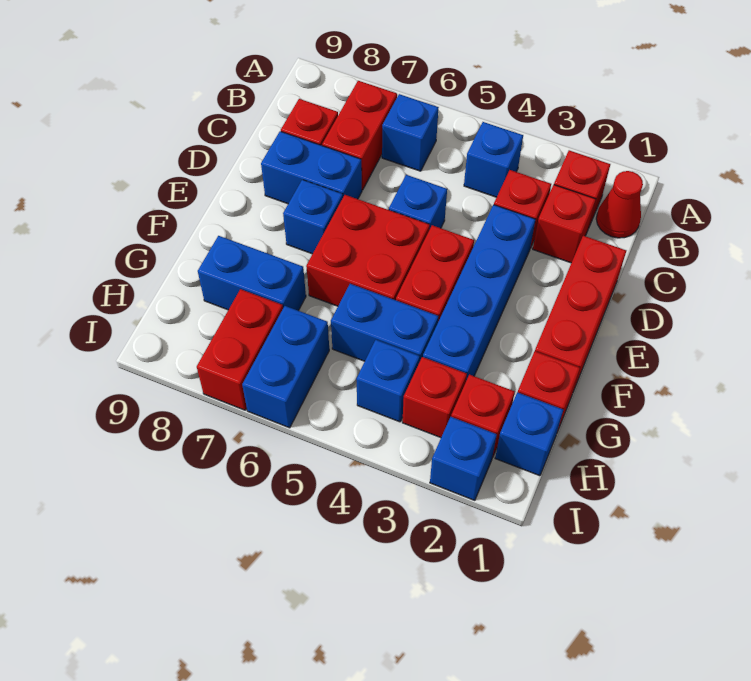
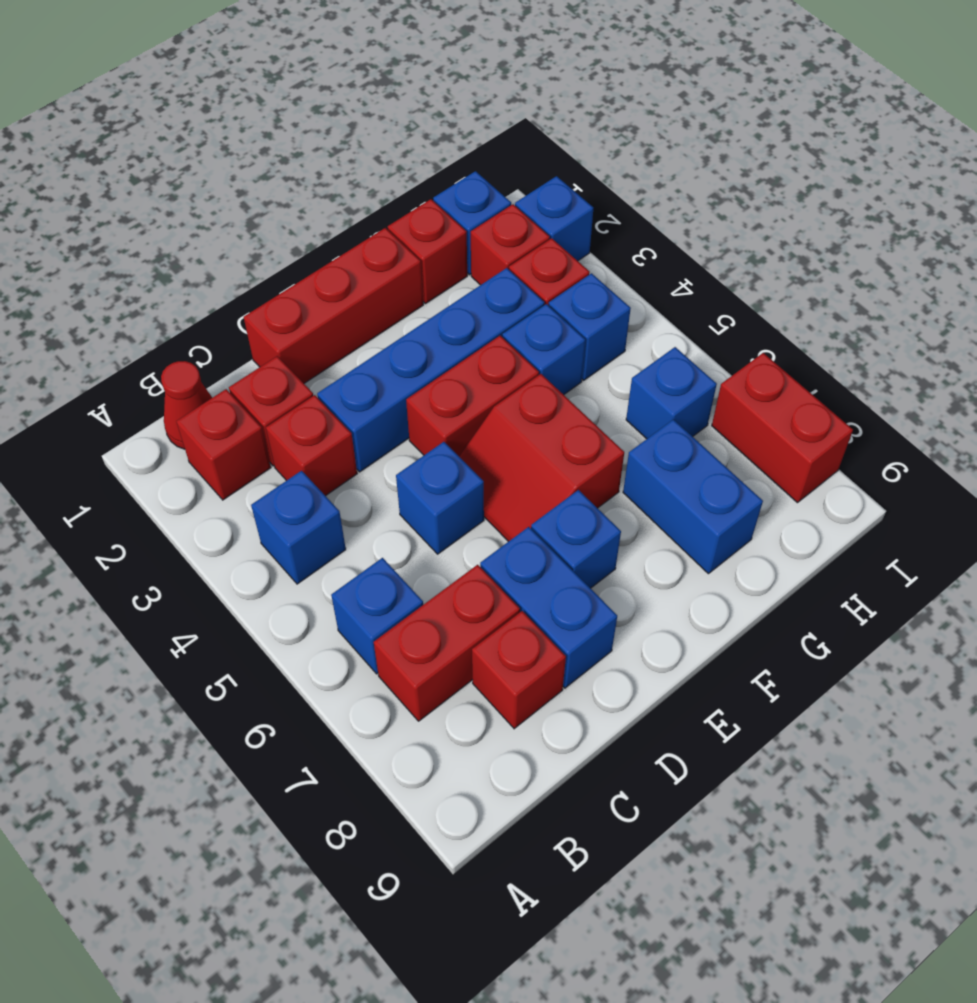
red 2x2 brick [306,195,430,306] -> red 2x2 slope [459,374,624,542]
blue 1x2 brick [331,284,439,362] -> blue 1x1 brick [502,304,585,395]
blue 1x2 brick [242,306,329,428] -> blue 1x1 brick [626,347,717,439]
red 1x2 brick [197,289,283,410] -> red 1x2 brick turned to [712,353,853,503]

